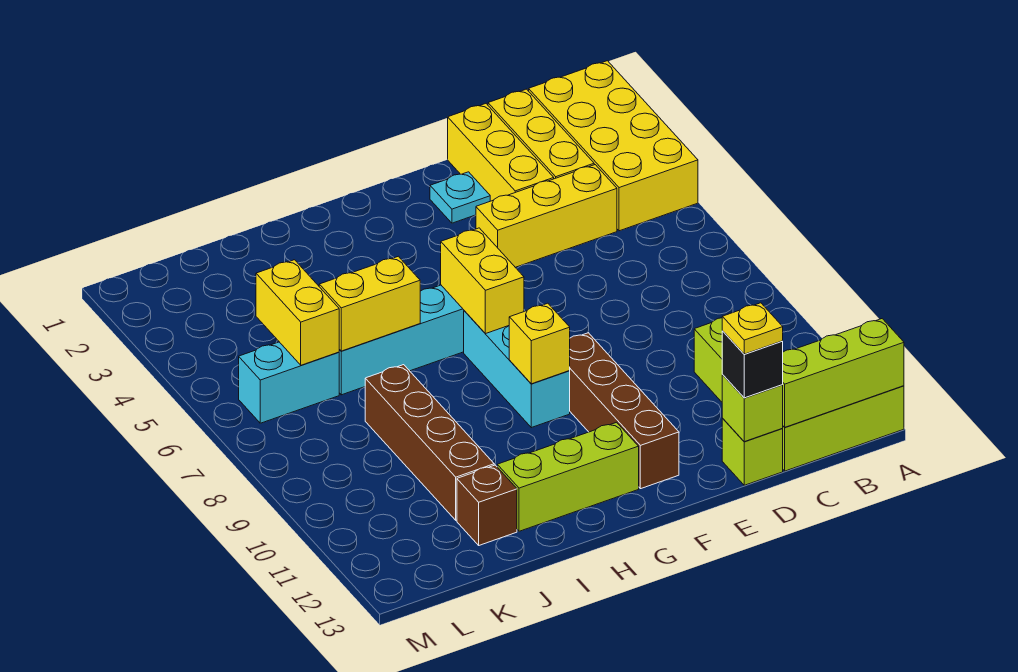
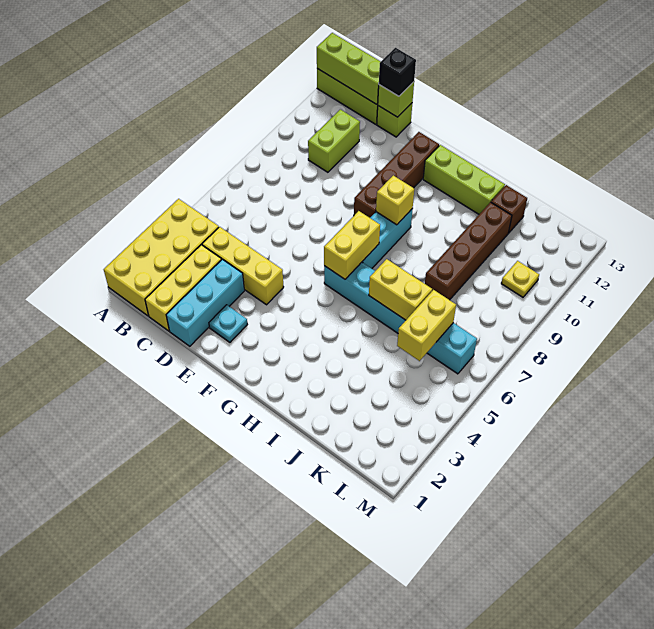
yellow 1x3 brick [448,104,554,201] -> cyan 1x3 brick [166,259,244,346]
yellow 1x1 plate [722,303,783,354] -> yellow 1x1 plate moved to [501,261,539,297]

